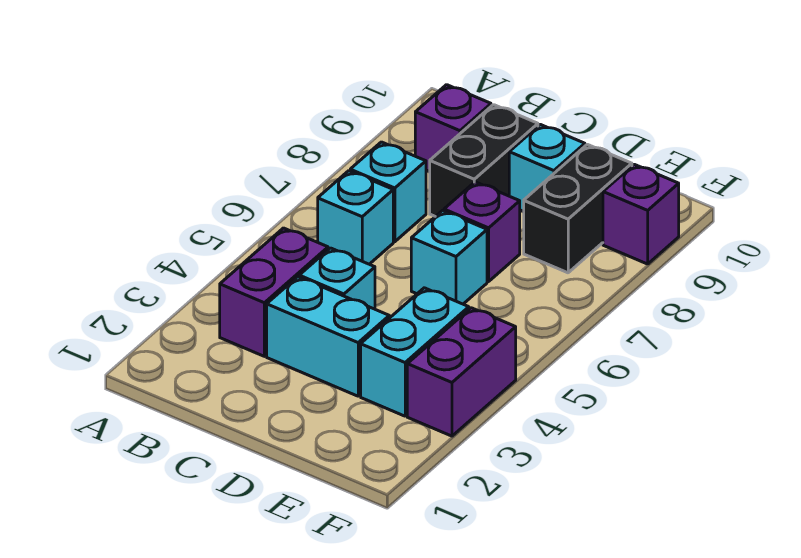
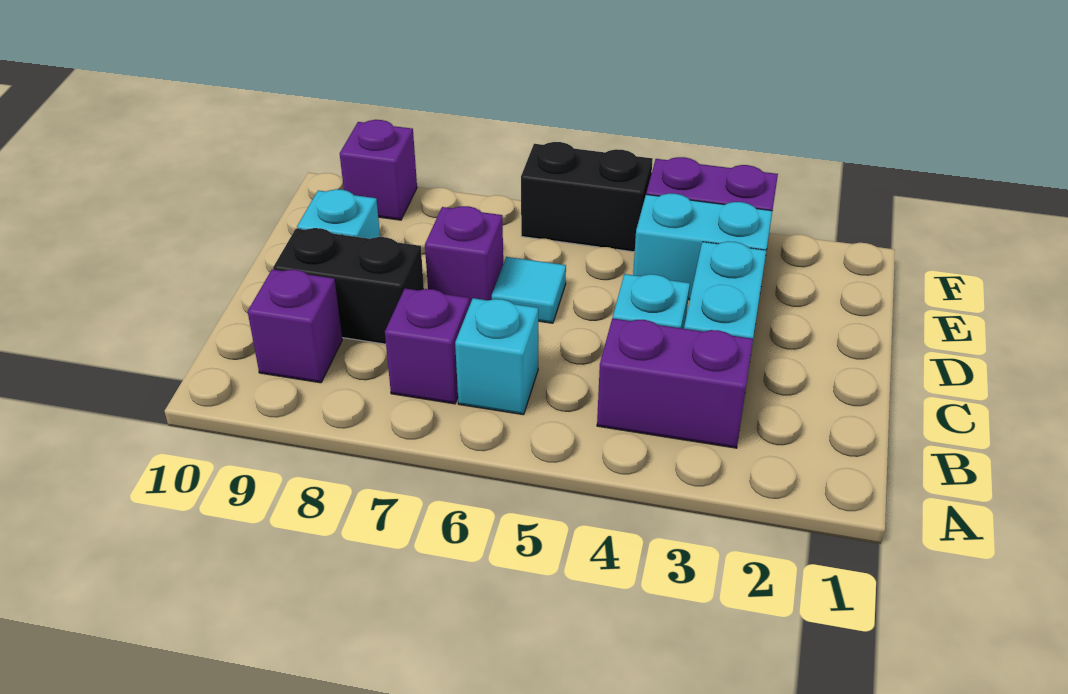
cyan 1x1 brick [350,142,426,242] -> purple 1x1 brick [385,289,470,404]
cyan 1x1 brick [411,211,487,304] -> cyan 1x1 tile [492,257,566,323]
black 1x2 brick [524,144,632,273] -> black 1x2 brick moved to [521,142,653,252]

